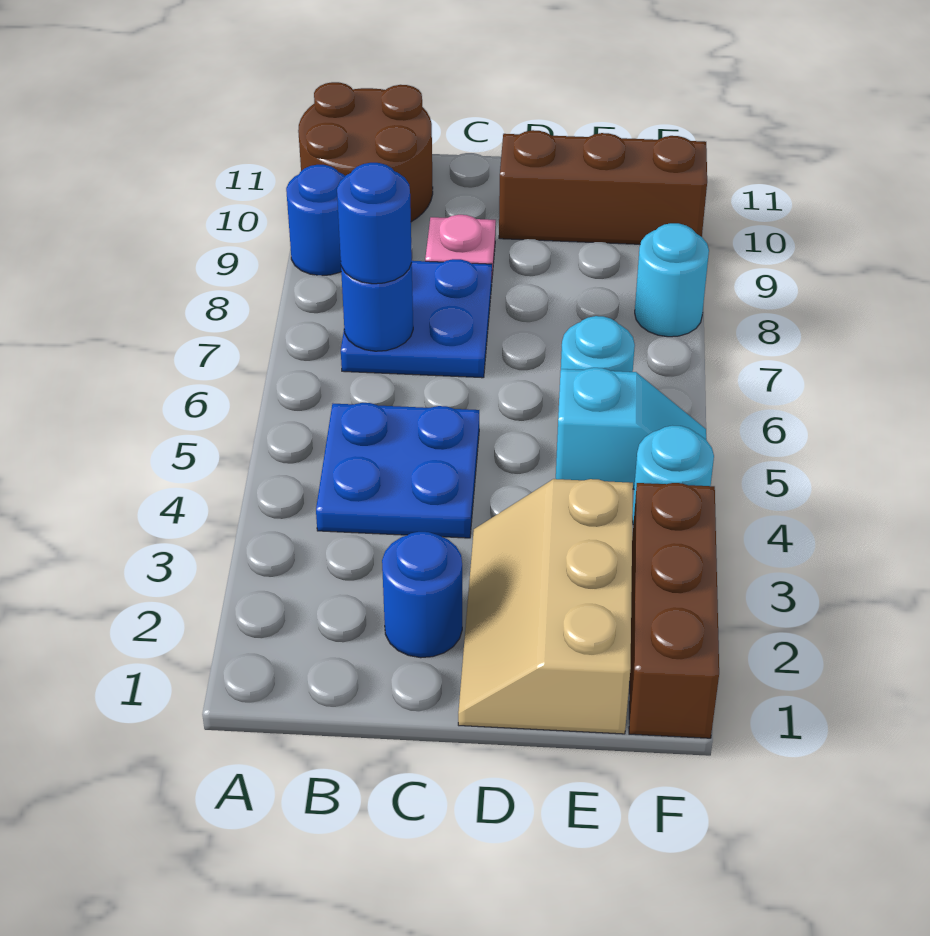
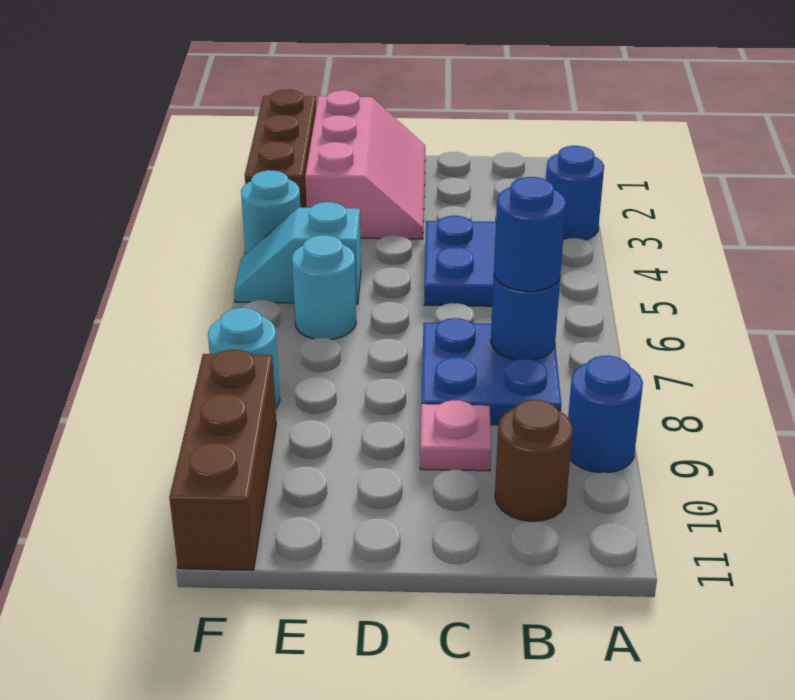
brown 2x2 round brick [298,82,433,222] -> brown 1x1 round brick [495,400,573,521]
blue 1x1 round brick [382,532,462,658] -> blue 1x1 round brick moved to [546,146,604,240]
tan 2x3 slope [458,479,633,734] -> pink 2x3 slope [305,90,425,239]
brown 1x3 brick [499,130,707,244] -> brown 1x3 brick turned to [169,349,276,570]

